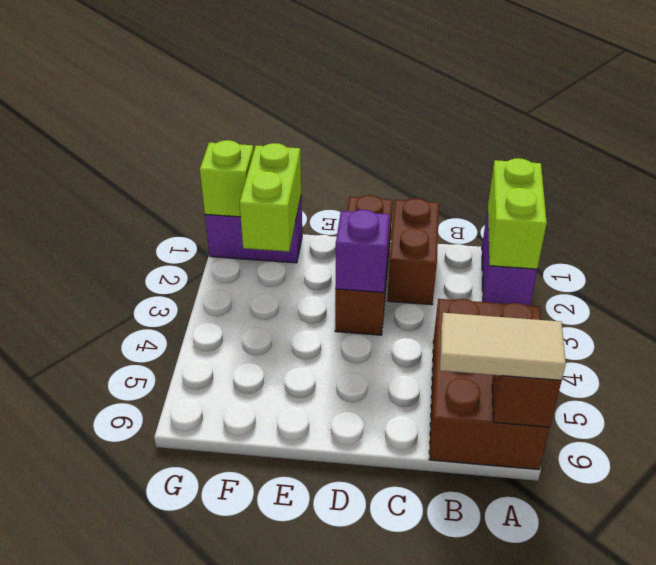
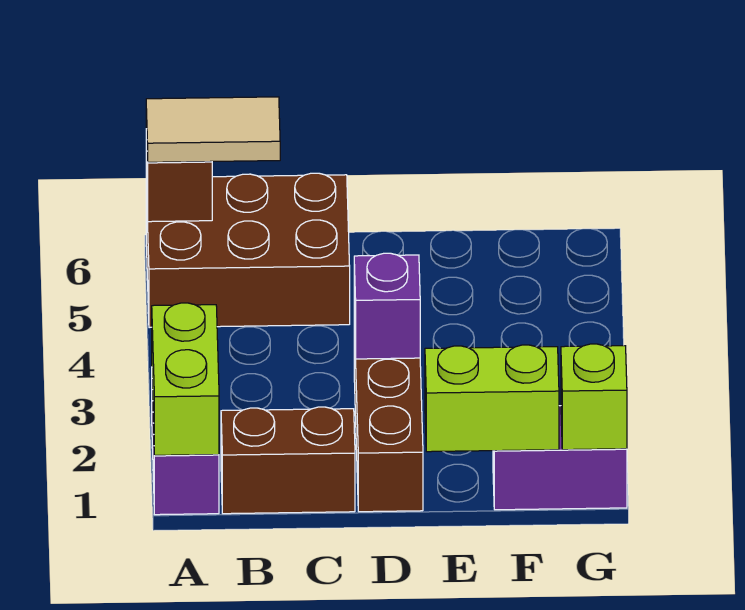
brown 2x3 brick [429,299,550,470] -> brown 2x3 brick turned to [146,173,350,328]
brown 1x2 brick [387,198,439,305] -> brown 1x2 brick turned to [221,407,355,514]
lime 1x2 brick [240,143,301,252] -> lime 1x2 brick turned to [425,345,559,452]

